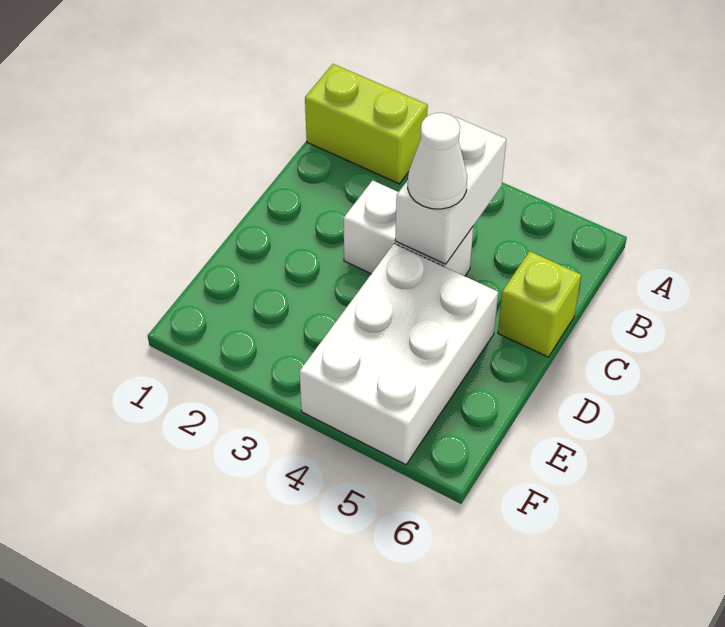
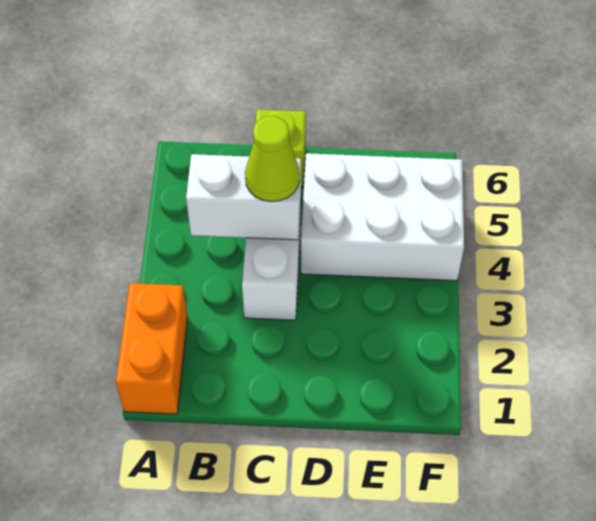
lime 1x2 brick [305,64,428,184] -> orange 1x2 brick [116,283,188,414]
white 1x1 cone [408,113,467,209] -> lime 1x1 cone [245,116,300,202]

